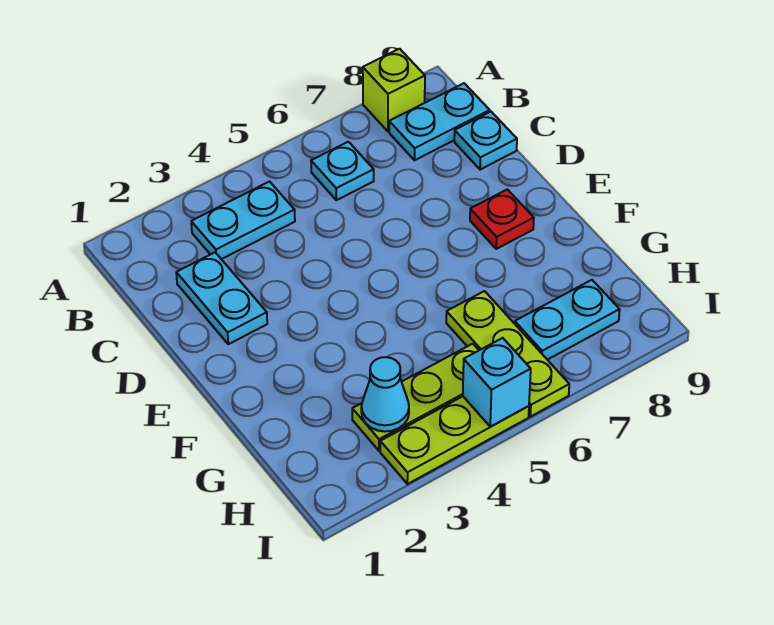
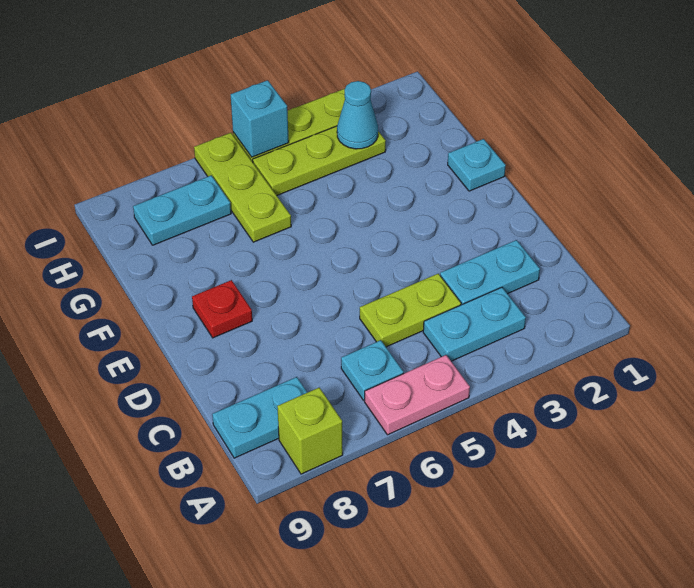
none -> pink 1x2 plate [365,355,470,435]
cyan 1x2 plate [176,252,267,344] -> cyan 1x2 plate turned to [440,240,540,305]
none -> lime 1x2 plate [360,274,461,347]
cyan 1x1 plate [454,112,517,170] -> cyan 1x1 plate moved to [448,139,506,191]

